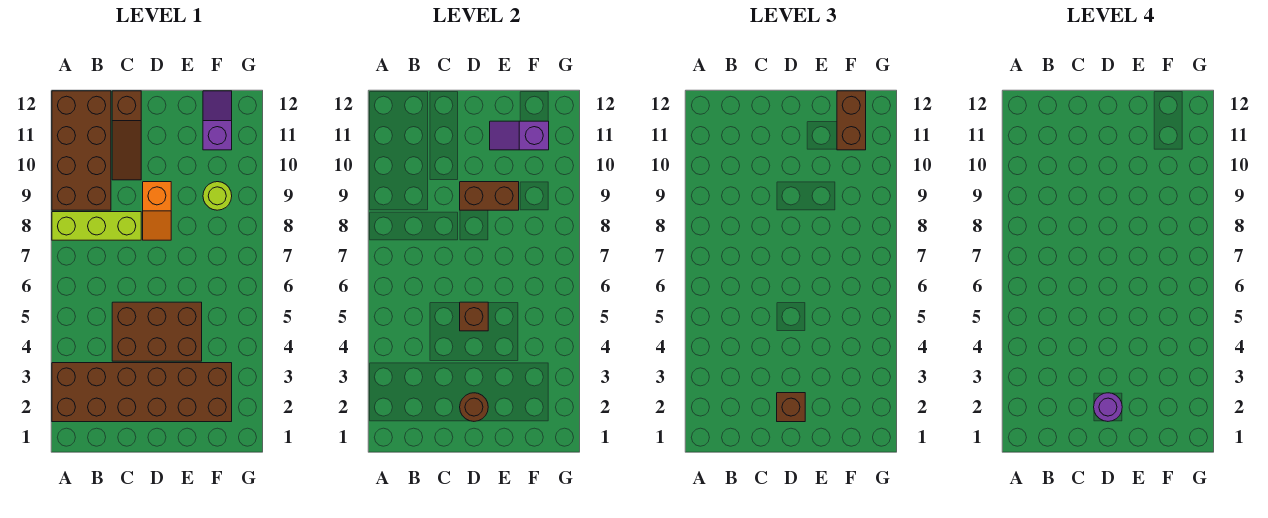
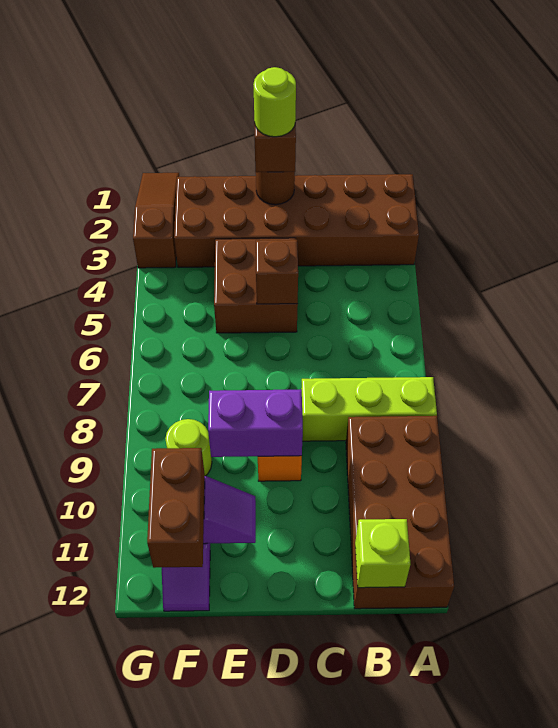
none -> lime 1x1 brick [355,519,410,588]
brown 2x3 brick [112,302,202,361] -> brown 2x2 brick [214,238,298,333]
brown 1x3 slope [112,91,141,180] -> brown 1x3 slope moved to [133,173,179,268]
purple 1x1 round brick [1094,393,1122,421] -> lime 1x1 round brick [253,67,296,137]
brown 1x2 brick [460,182,519,210] -> purple 1x2 brick [208,389,303,457]

